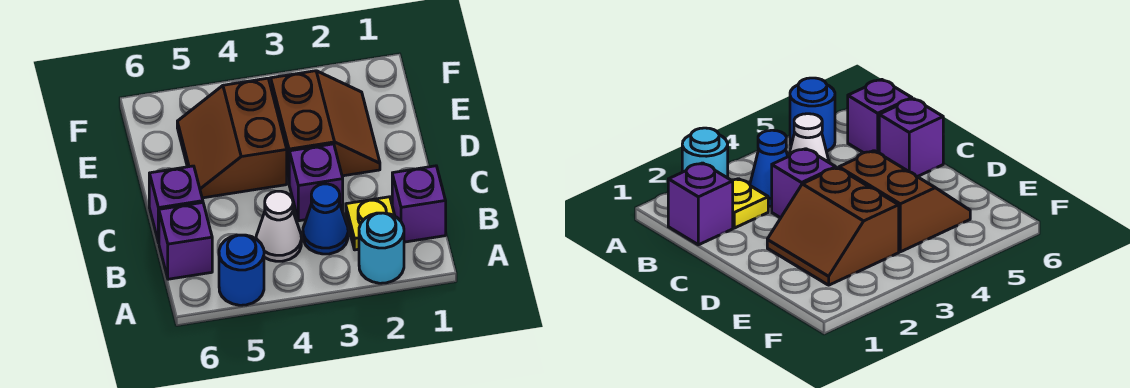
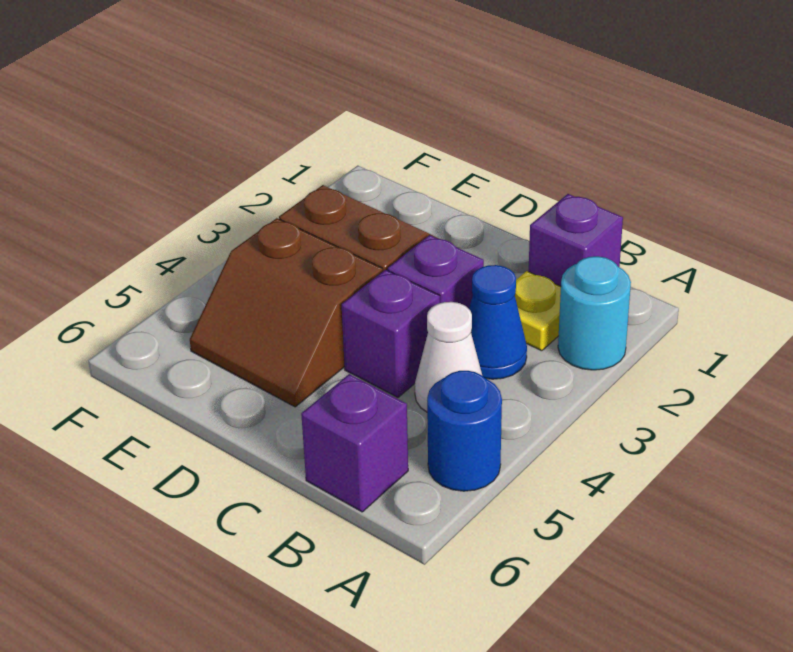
purple 1x1 brick [149,166,203,243] -> purple 1x1 brick moved to [342,270,440,397]

